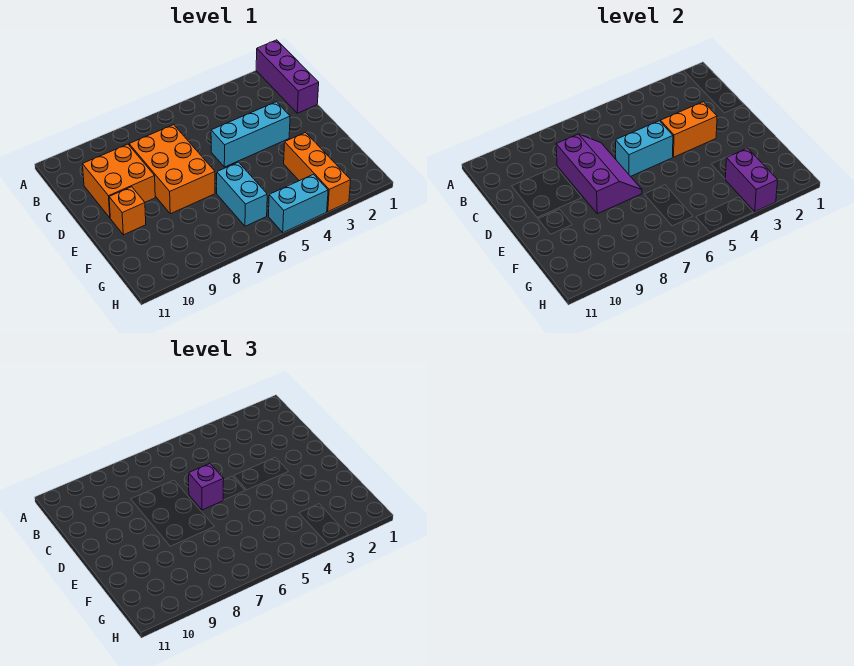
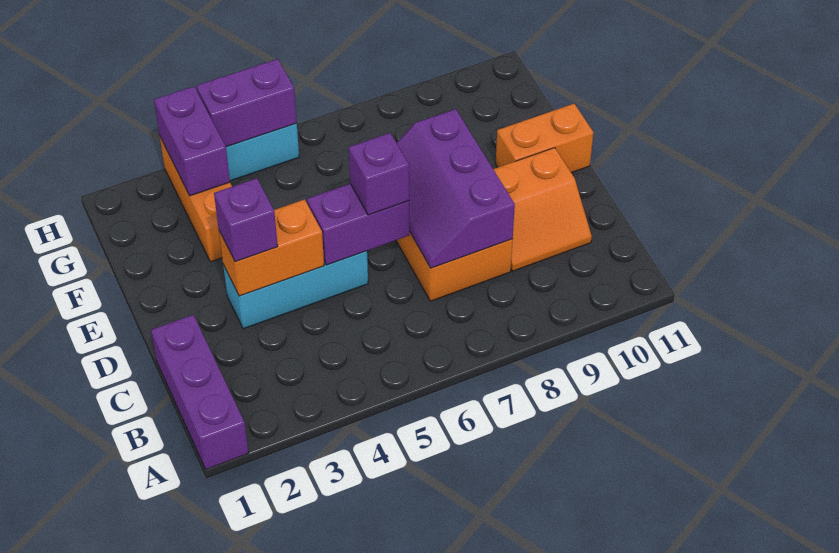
orange 2x2 brick [83,144,155,218] -> orange 2x2 slope [493,148,592,271]
none -> purple 1x1 brick [214,178,278,262]
cyan 1x2 brick [616,121,673,176] -> purple 1x2 brick [307,184,409,265]
orange 1x1 brick [109,187,146,235] -> orange 1x2 brick [496,104,593,173]
cyan 1x2 brick [217,162,267,226] -> none
none -> purple 1x2 brick [196,59,297,147]

